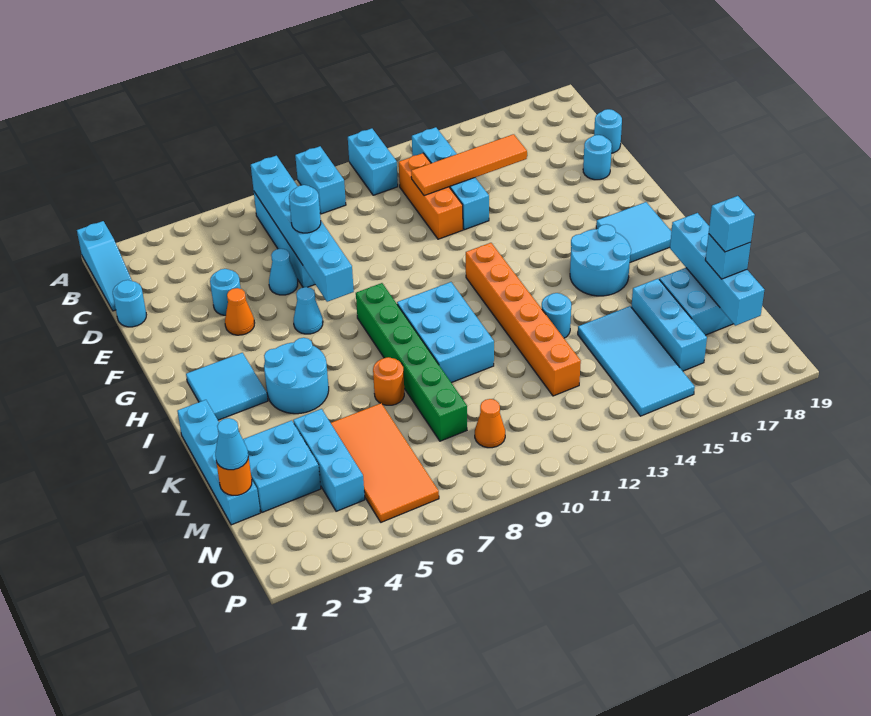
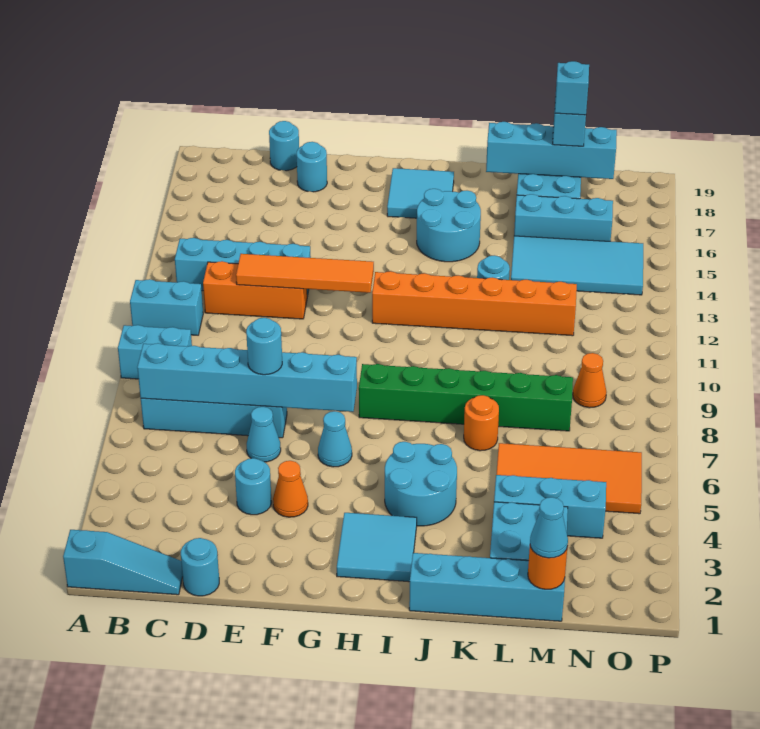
orange 1x4 tile [411,134,527,196] -> orange 1x4 tile turned to [236,254,374,293]
cyan 2x3 brick [397,282,494,383] -> none

